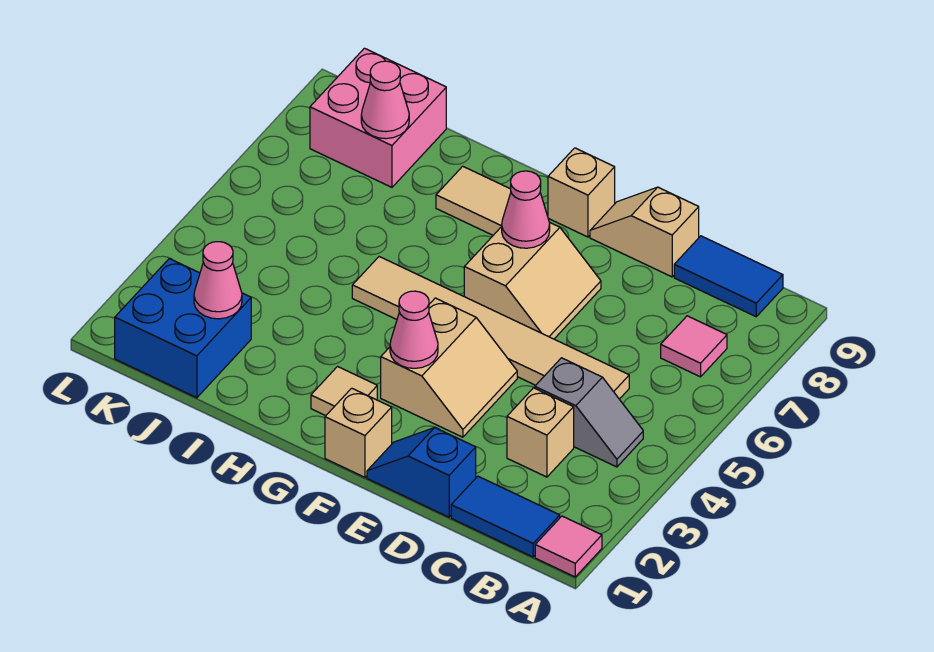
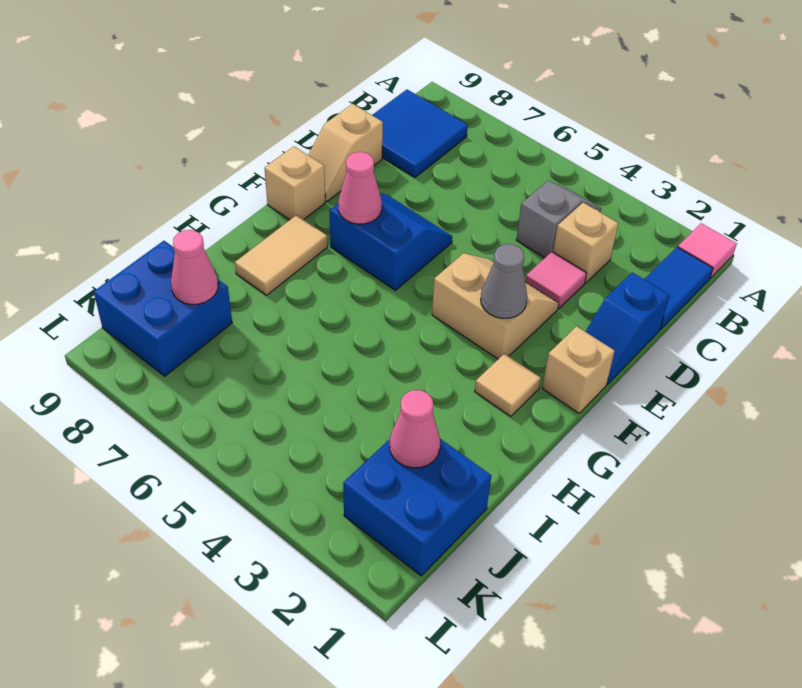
pink 1x1 tile [661,316,727,377] -> pink 1x1 tile moved to [525,252,587,308]
blue 1x2 tile [674,236,783,317] -> blue 2x2 tile [372,90,468,177]
tan 1x6 tile [352,257,629,399] -> none
tan 2x2 slope [464,222,601,339] -> blue 2x2 slope [329,193,452,290]
pink 1x1 cone [390,291,438,368] -> grey 1x1 cone [481,244,527,318]
pink 2x2 brick [310,48,446,187] -> blue 2x2 brick [94,241,232,376]

